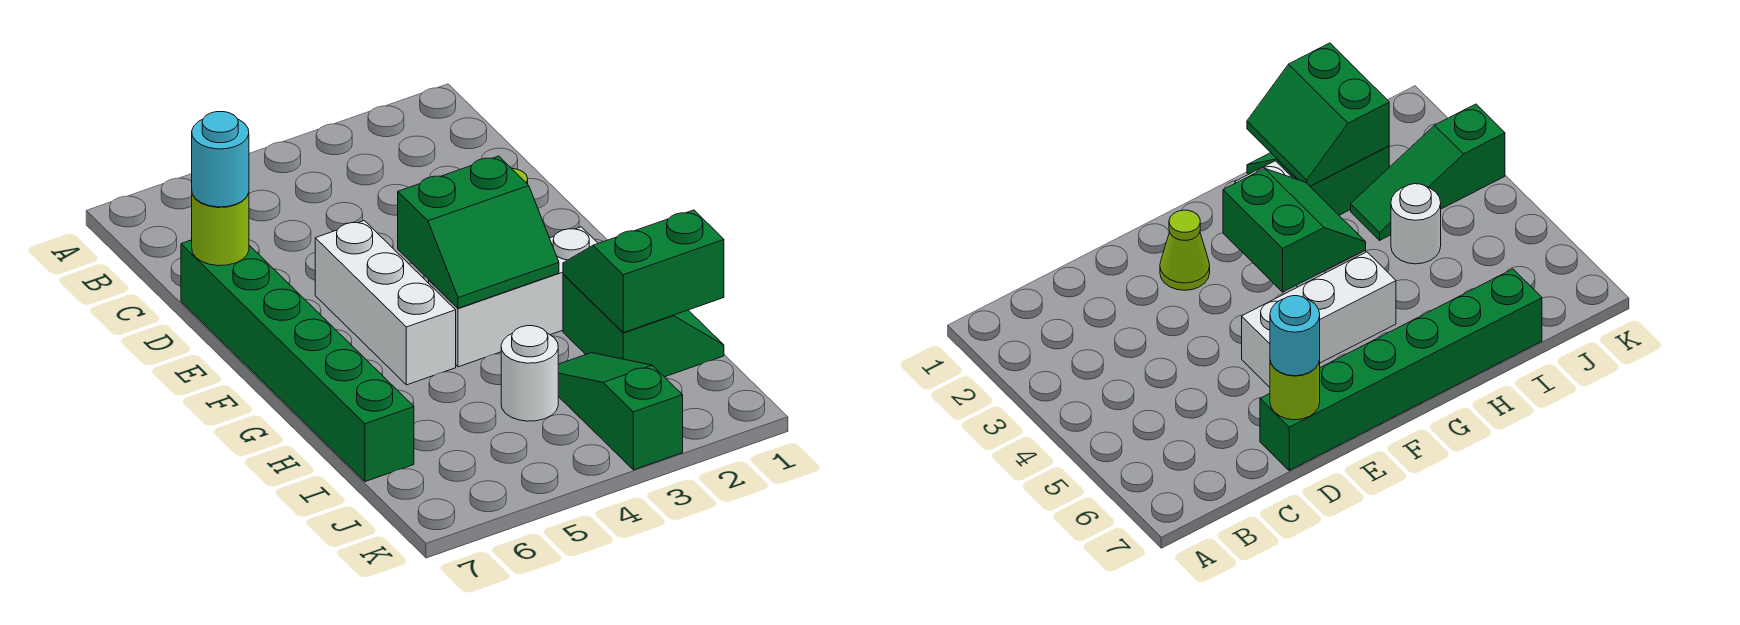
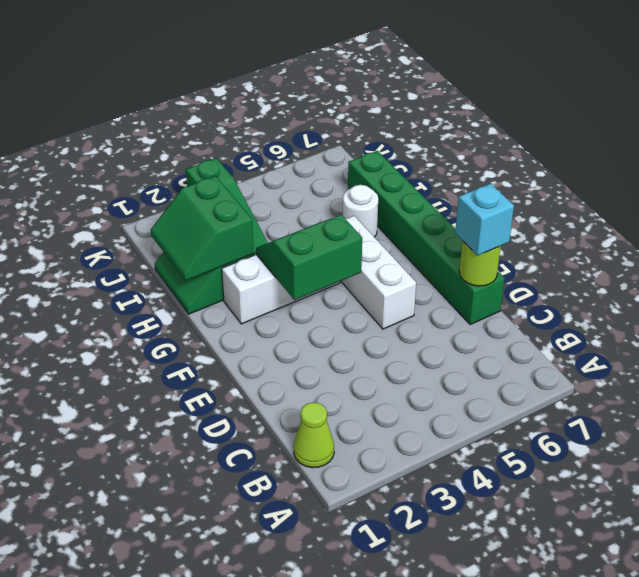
cyan 1x1 round brick [192,112,249,207] -> cyan 1x1 brick [455,184,514,255]
lime 1x1 cone [1160,210,1210,290] -> lime 1x1 cone moved to [294,402,334,468]
green 2x2 slope [563,210,724,333] -> green 2x2 slope turned to [151,176,254,281]
white 1x1 round brick [501,326,558,421] -> white 1x1 round brick moved to [343,185,378,237]

